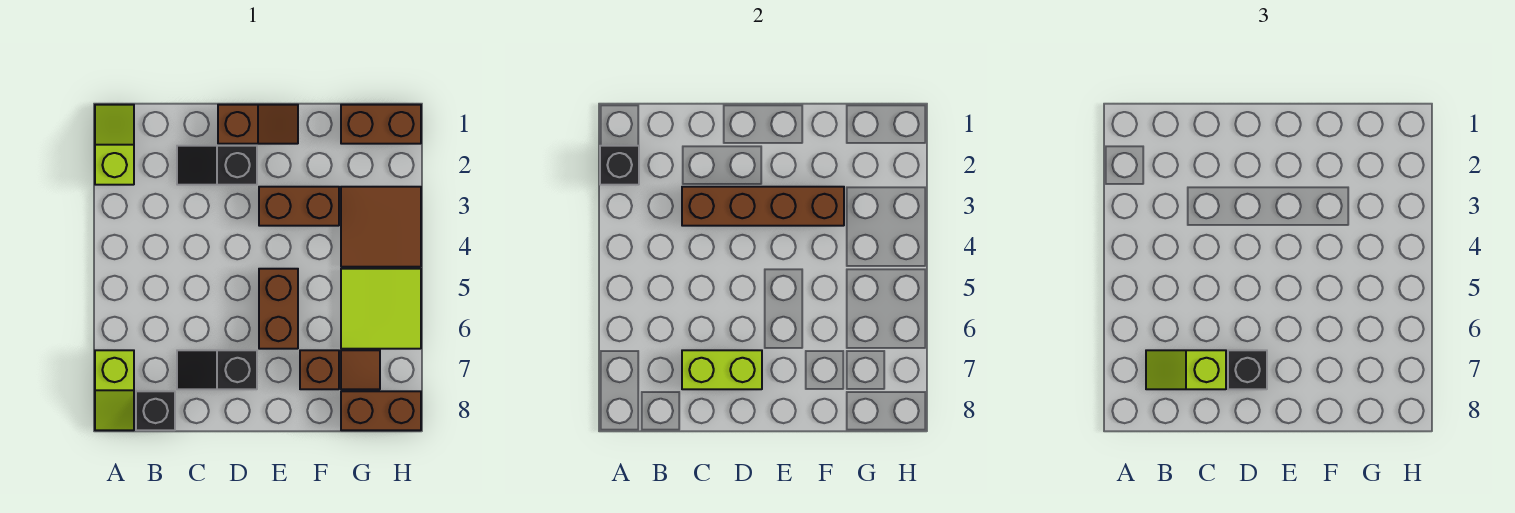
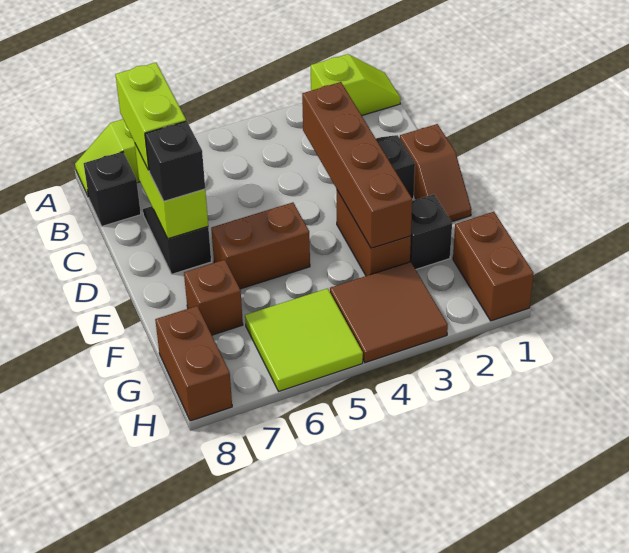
black 1x1 brick [600,146,639,185] -> black 1x1 brick moved to [410,194,452,270]
lime 1x2 slope [1146,350,1226,389] -> lime 1x2 brick [115,63,186,170]
brown 1x1 tile [341,350,380,389] -> none

